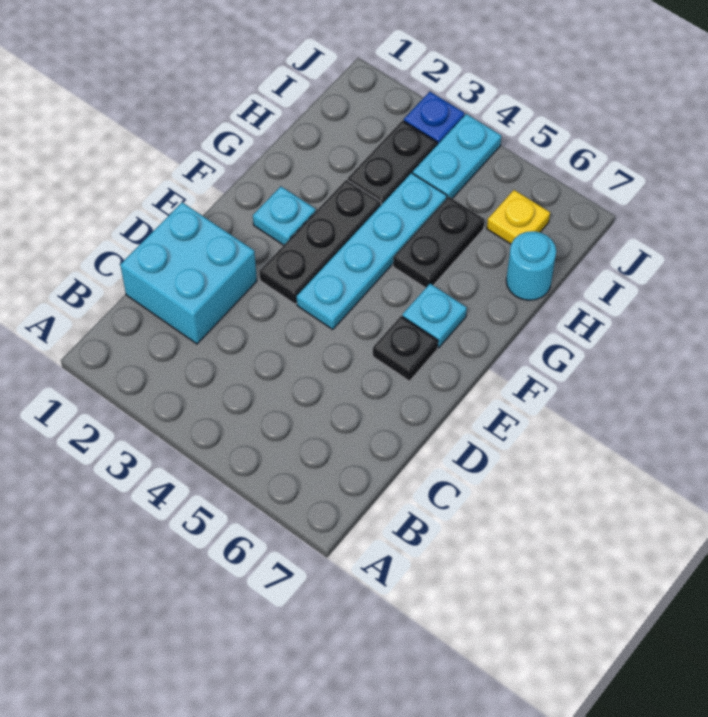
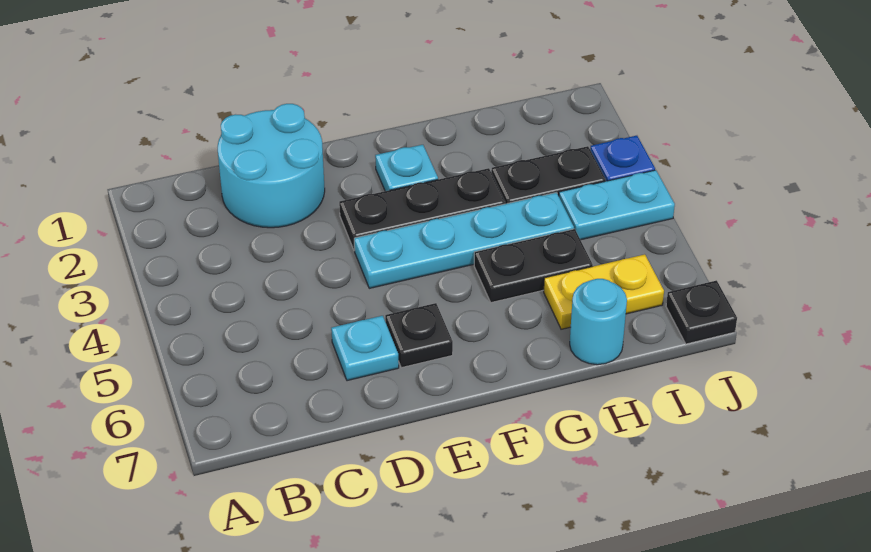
cyan 2x2 brick [120,202,257,344] -> cyan 2x2 round brick [218,104,325,228]
cyan 1x1 plate [402,284,467,348] -> cyan 1x1 plate moved to [331,316,399,381]
yellow 1x1 plate [487,190,550,244] -> yellow 1x2 plate [544,254,664,329]
none -> black 1x1 plate [666,280,737,344]

